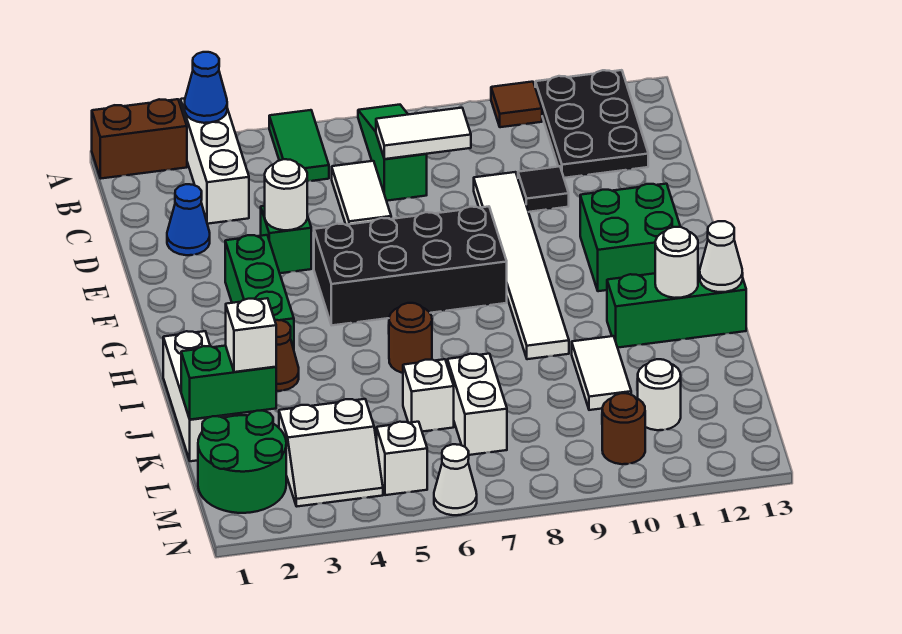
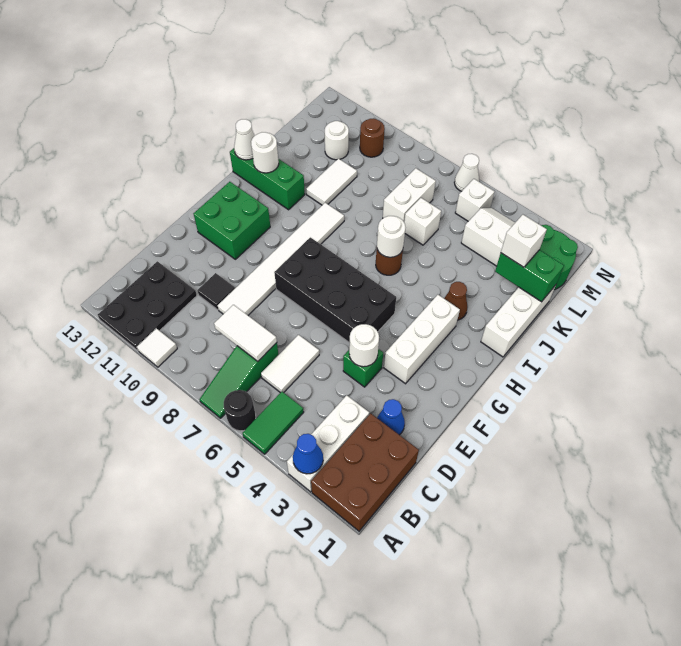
brown 1x2 brick [92,99,187,179] -> brown 2x3 brick [311,413,419,531]
none -> black 1x1 round brick [224,390,256,431]
brown 1x1 tile [491,82,542,127] -> white 1x1 tile [137,328,177,367]
green 1x3 brick [225,235,294,349] -> white 1x3 brick [384,295,460,384]
none -> white 1x1 round brick [377,216,406,257]

